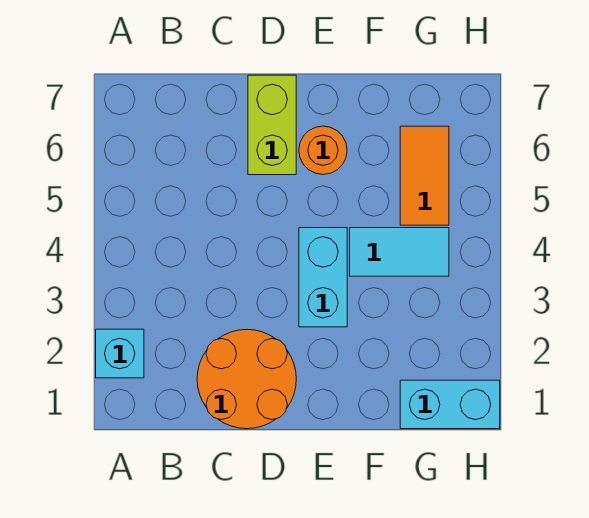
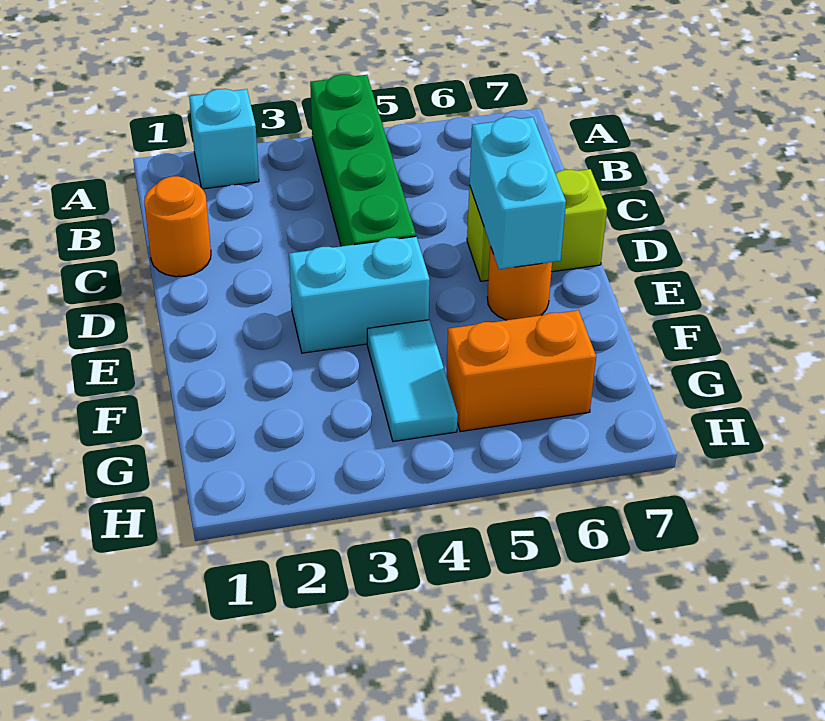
none -> green 1x4 brick [310,74,416,246]
orange 2x2 round brick [197,329,296,429] -> orange 1x1 round brick [144,176,211,277]
cyan 1x2 brick [400,380,500,429] -> cyan 1x2 brick moved to [469,117,566,269]
orange 1x2 tile [400,126,449,225] -> orange 1x2 brick [446,310,596,432]

